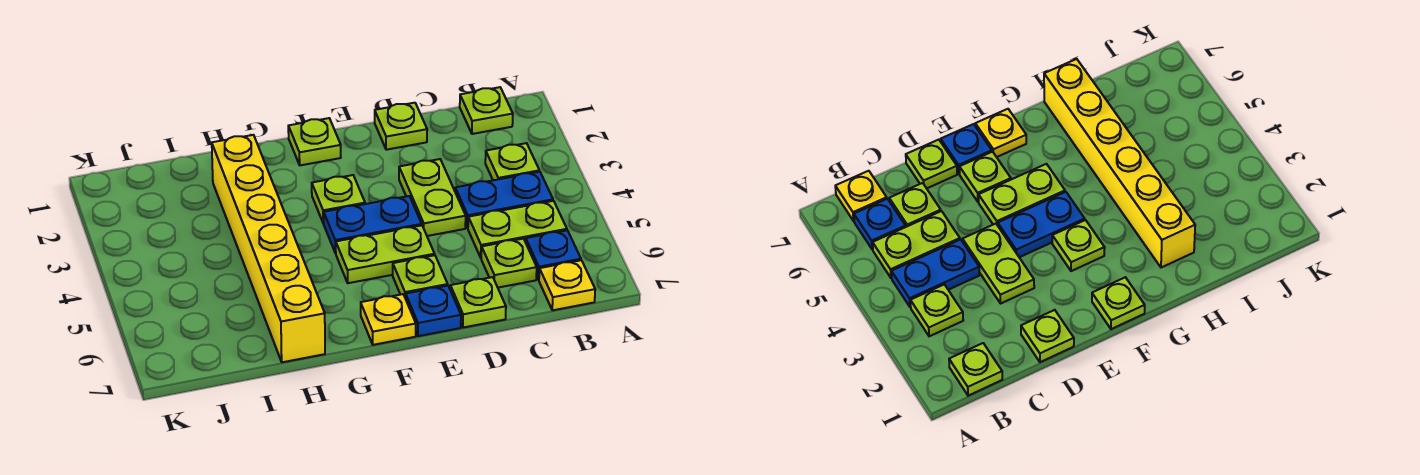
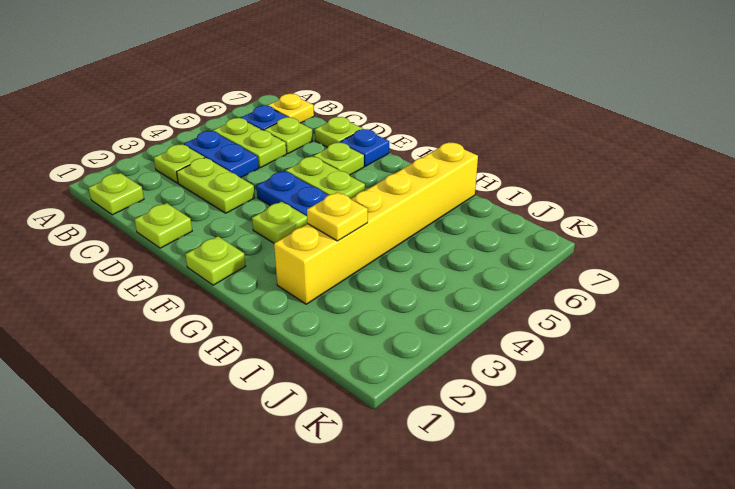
lime 1x2 plate [399,159,466,236] -> lime 1x2 plate turned to [177,158,255,213]
yellow 1x1 plate [361,294,416,345] -> yellow 1x1 plate moved to [307,192,368,241]

